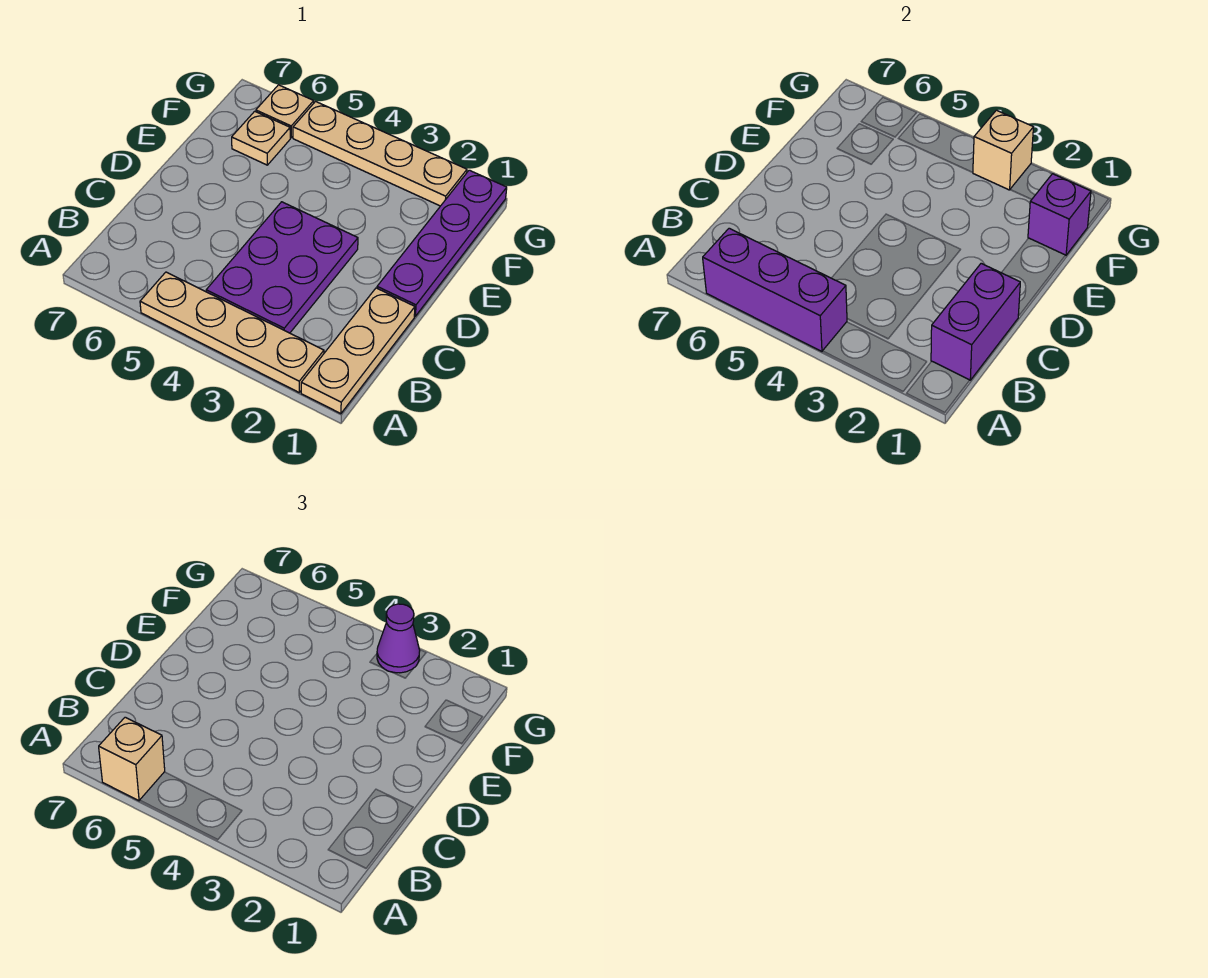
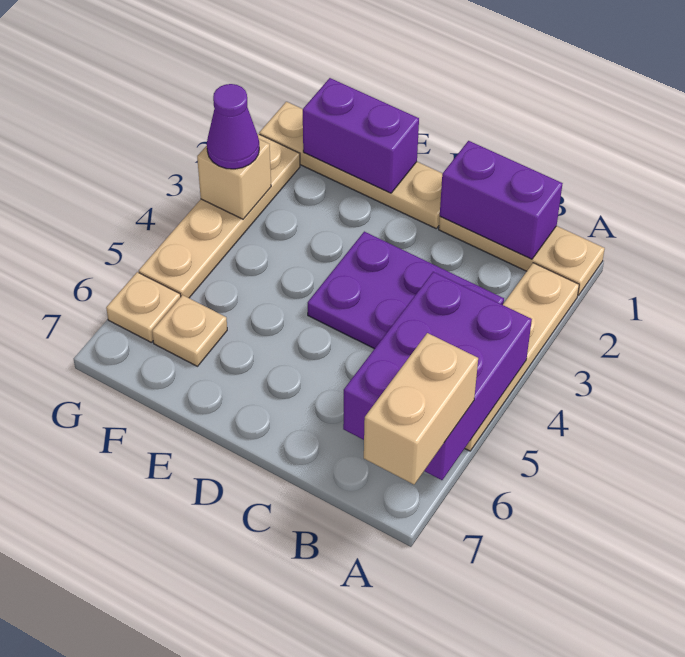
purple 1x3 brick [703,228,847,351] -> purple 2x3 brick [343,272,532,480]
tan 1x1 brick [99,717,165,801] -> tan 1x2 brick [364,333,478,484]
purple 1x4 plate [377,170,507,316] -> tan 1x4 plate [259,102,443,228]
purple 1x1 brick [1028,174,1091,255] -> purple 1x2 brick [303,78,419,193]

